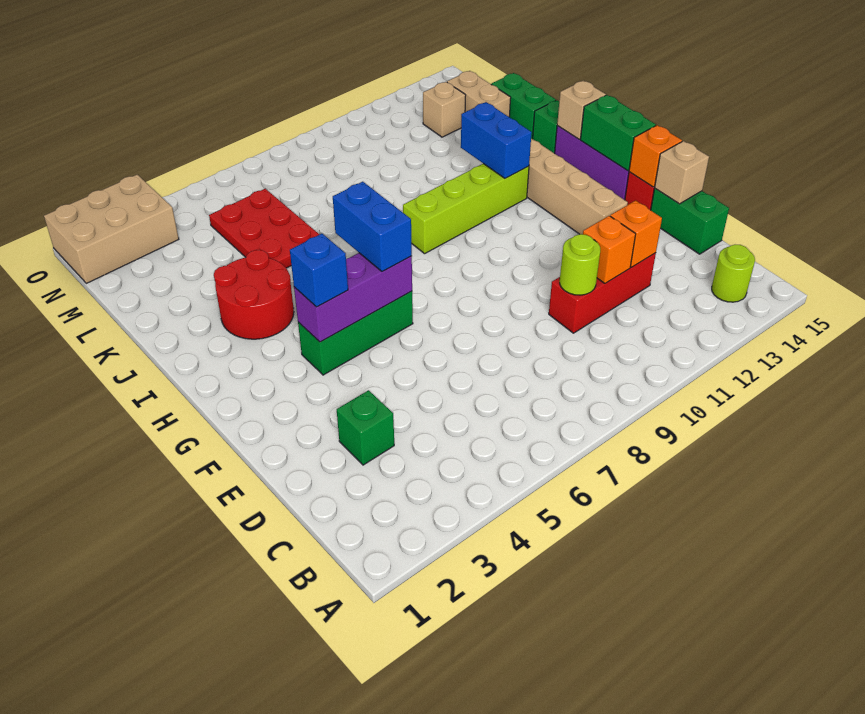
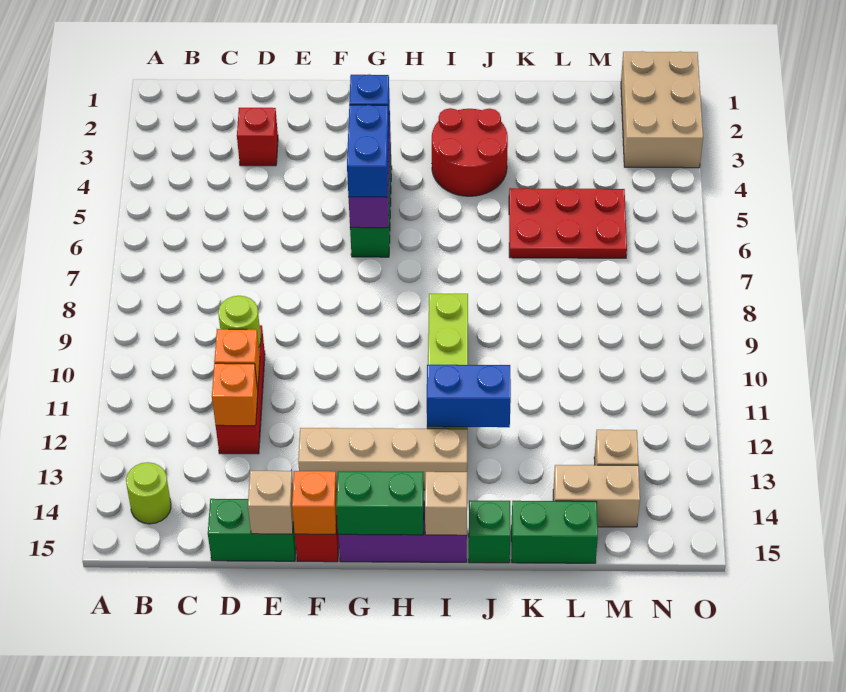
green 1x1 brick [337,390,394,465] -> red 1x1 brick [237,108,278,166]
blue 1x2 brick [333,182,412,271] -> blue 1x2 brick turned to [347,105,389,197]

